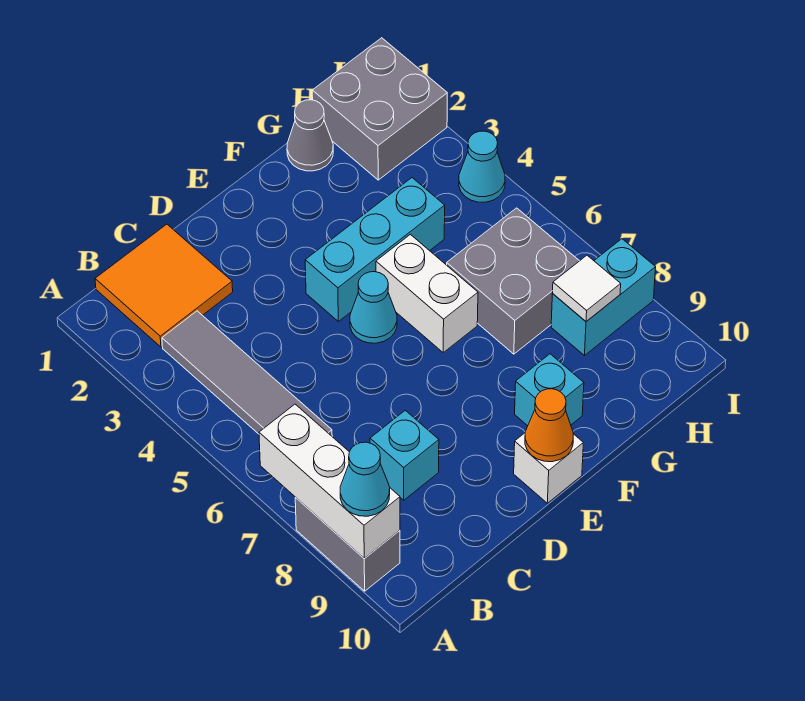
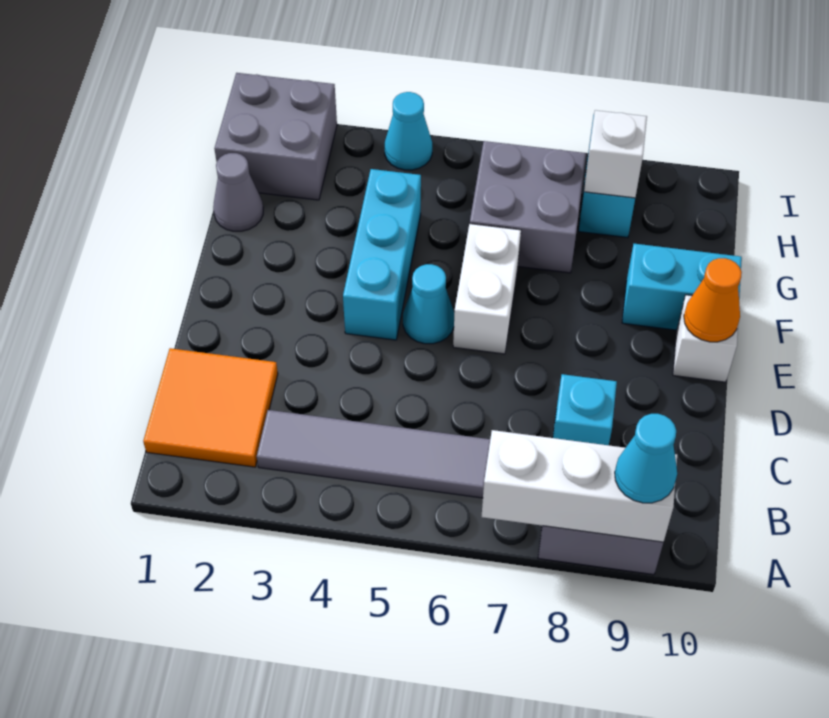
white 1x2 brick [376,235,478,353] -> white 1x2 brick turned to [453,224,521,354]
cyan 1x1 brick [515,354,584,426] -> cyan 1x2 brick [622,244,742,330]
white 1x1 tile [553,255,621,321] -> white 1x1 brick [584,110,647,198]

